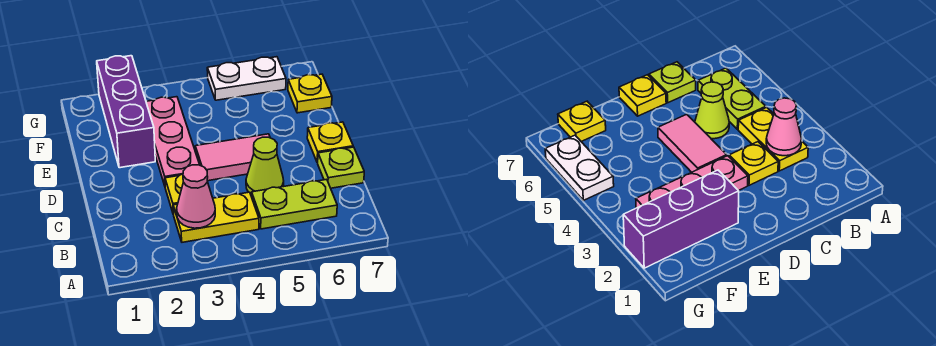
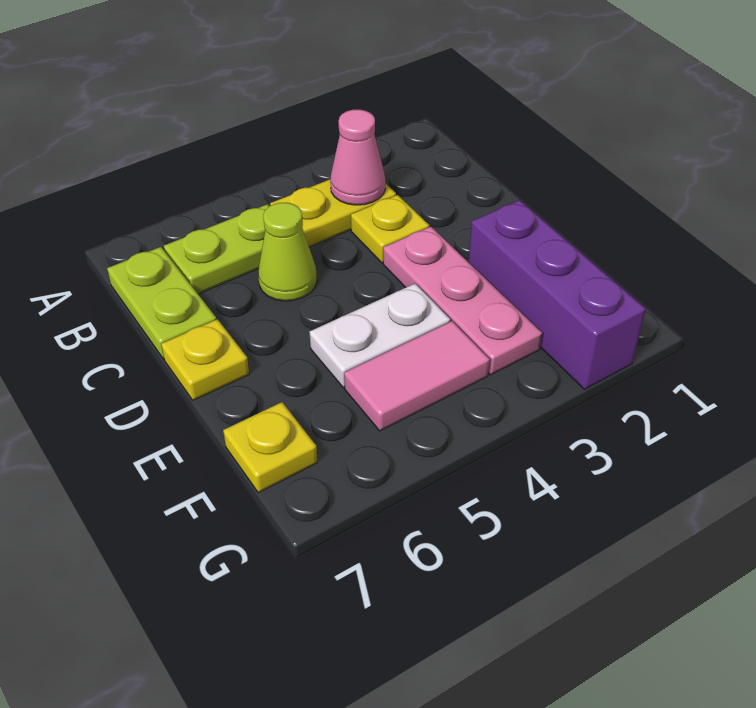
lime 1x1 plate [318,147,364,188] -> lime 1x2 plate [107,247,216,359]
pink 1x2 tile [195,134,270,181] -> pink 1x2 tile moved to [344,321,490,431]
white 1x2 plate [207,57,286,100] -> white 1x2 plate moved to [310,283,450,388]

